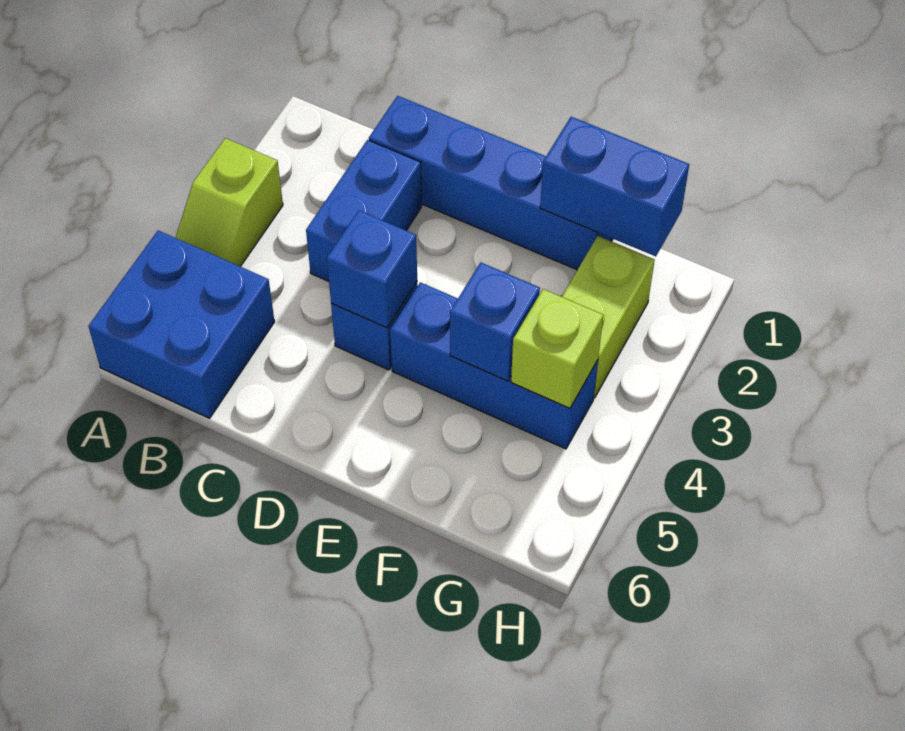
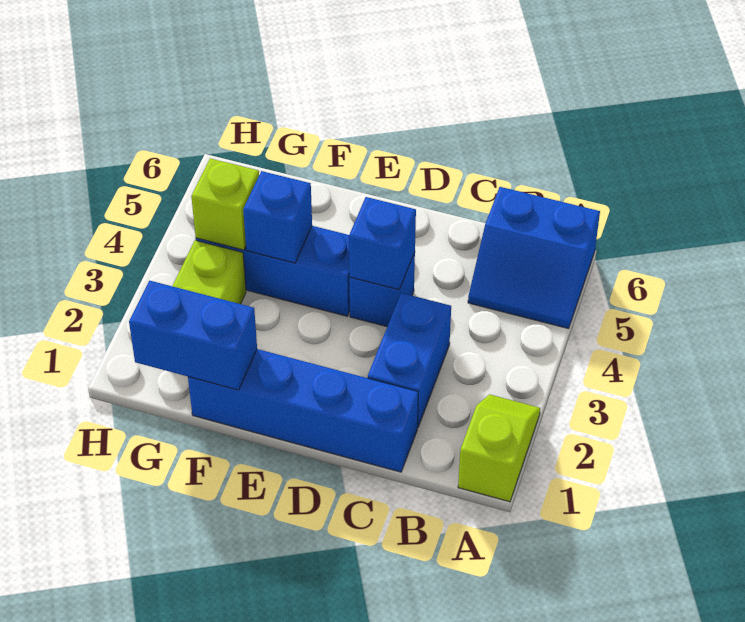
lime 1x2 slope [176,138,283,267] -> lime 1x2 slope moved to [458,394,540,502]
blue 2x2 brick [88,231,275,418] -> blue 2x2 slope [468,187,600,329]

